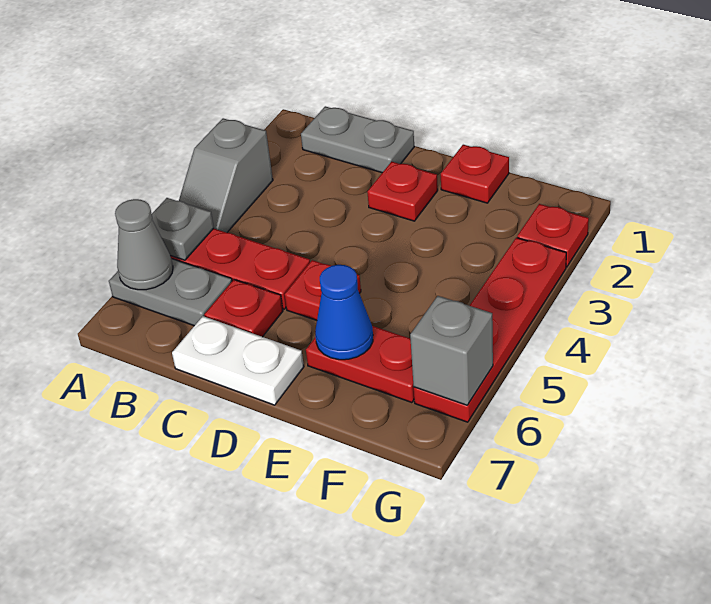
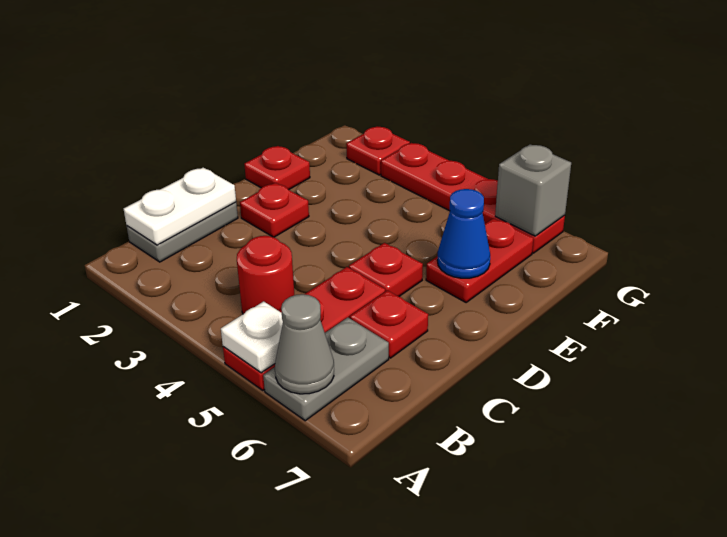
grey 1x2 slope [179,118,273,233] -> none
grey 1x1 plate [152,198,214,260] -> white 1x1 plate [221,301,283,373]
none -> red 1x1 round brick [237,236,294,314]
white 1x2 plate [172,316,304,405] -> white 1x2 plate moved to [124,168,236,245]

